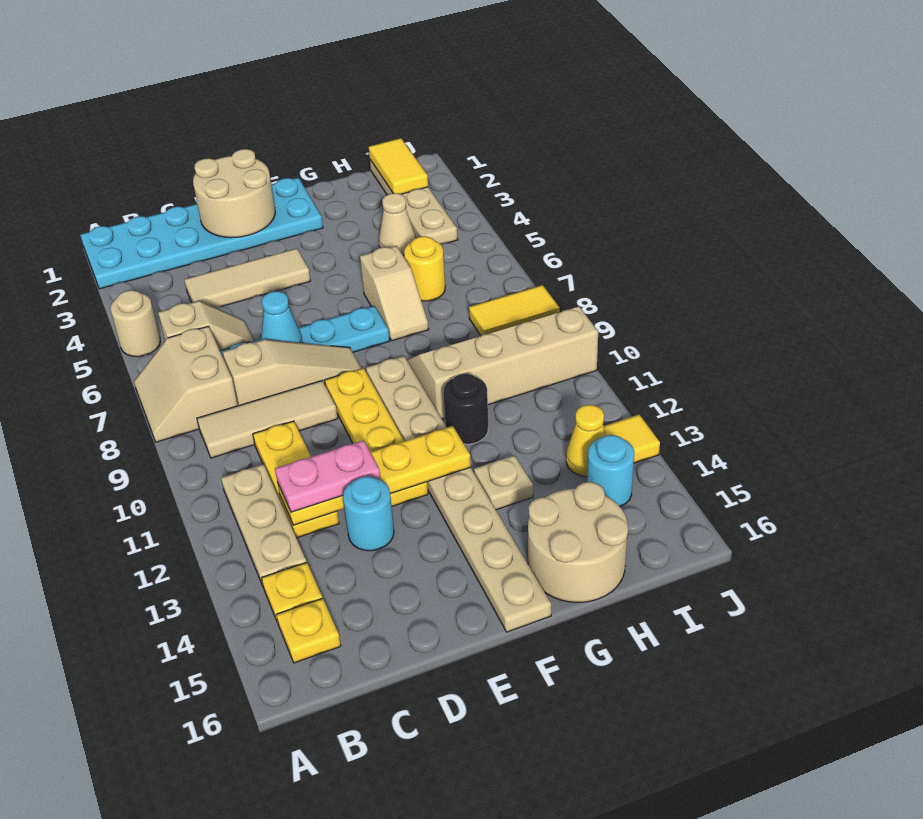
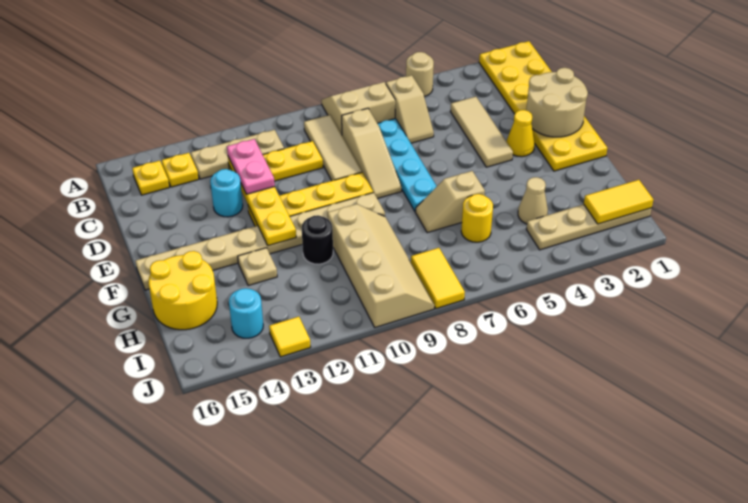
cyan 2x6 plate [80,178,323,289] -> yellow 2x6 plate [479,41,607,171]
cyan 1x1 cone [261,291,303,343] -> none
tan 2x2 round brick [528,482,628,602] -> yellow 2x2 round brick [149,251,217,330]
yellow 1x1 cone [566,405,606,477] -> yellow 1x1 cone moved to [507,110,535,157]

